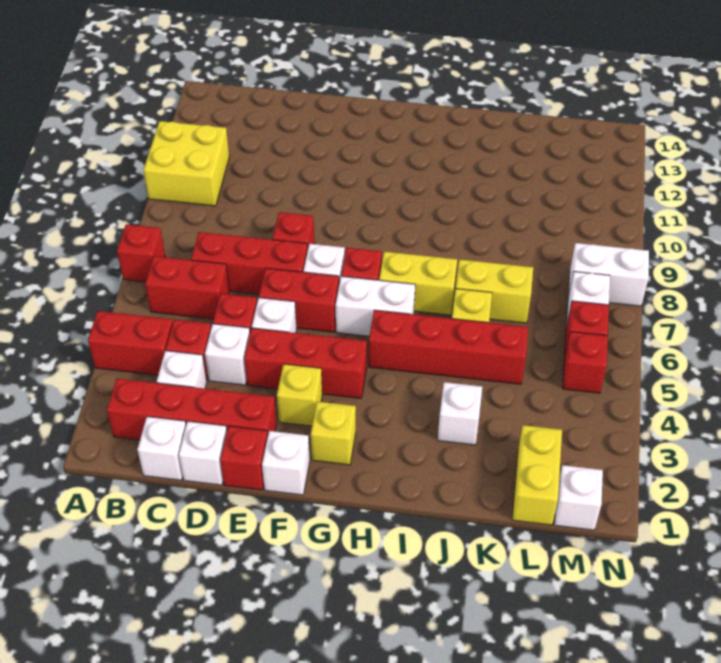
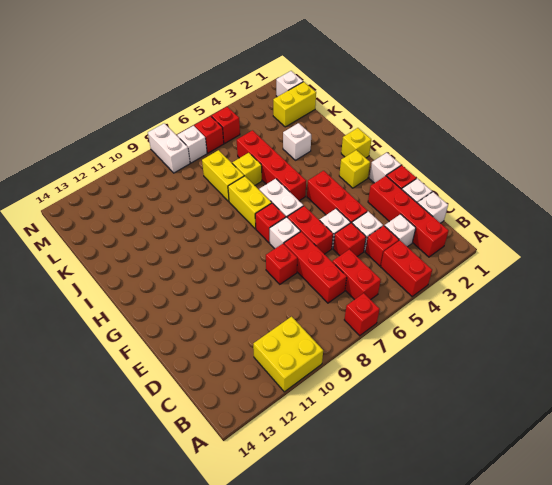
yellow 1x1 brick [277,364,322,426] -> yellow 1x1 brick moved to [341,128,371,158]

